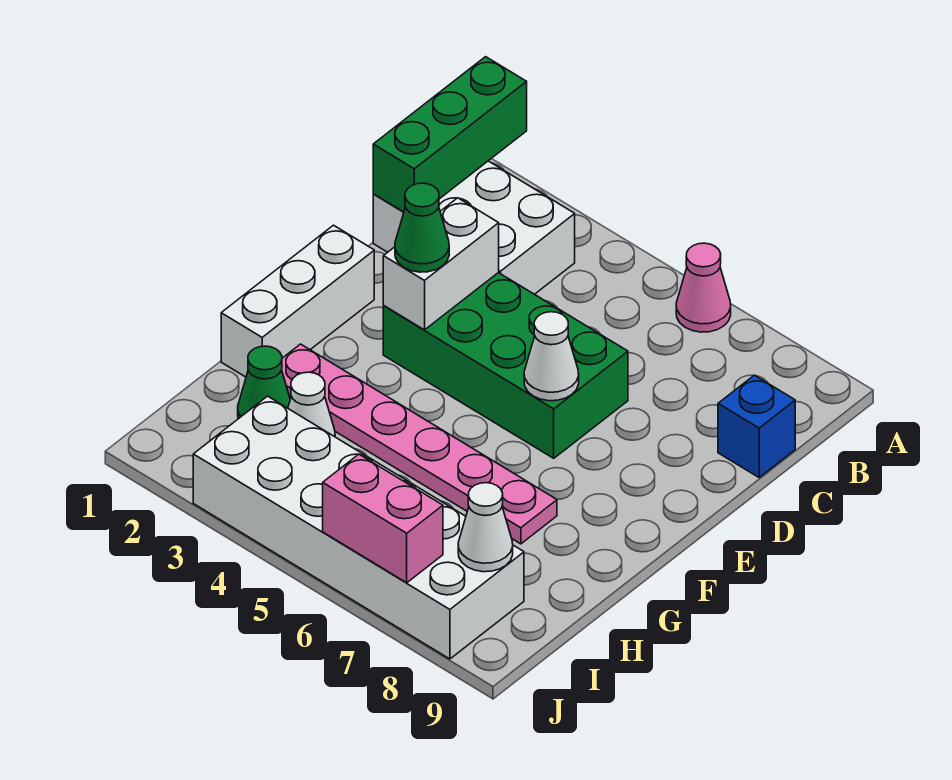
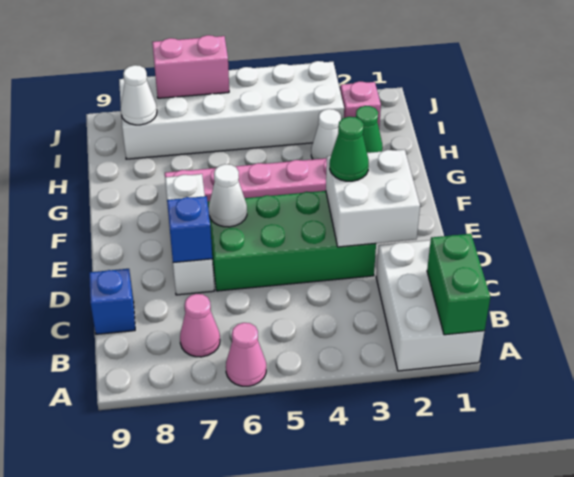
green 1x3 brick [373,57,527,212] -> green 1x2 brick [427,234,490,335]
white 2x3 brick [373,161,575,294] -> white 2x3 brick turned to [376,240,484,371]
none -> pink 1x1 cone [180,294,220,357]
white 1x2 brick [383,198,499,330] -> white 2x2 brick [326,150,420,247]
none -> blue 1x1 brick [167,196,212,263]
white 1x3 brick [221,225,374,377] -> white 1x3 brick moved to [165,174,214,295]
none -> pink 1x1 brick [340,81,381,126]

